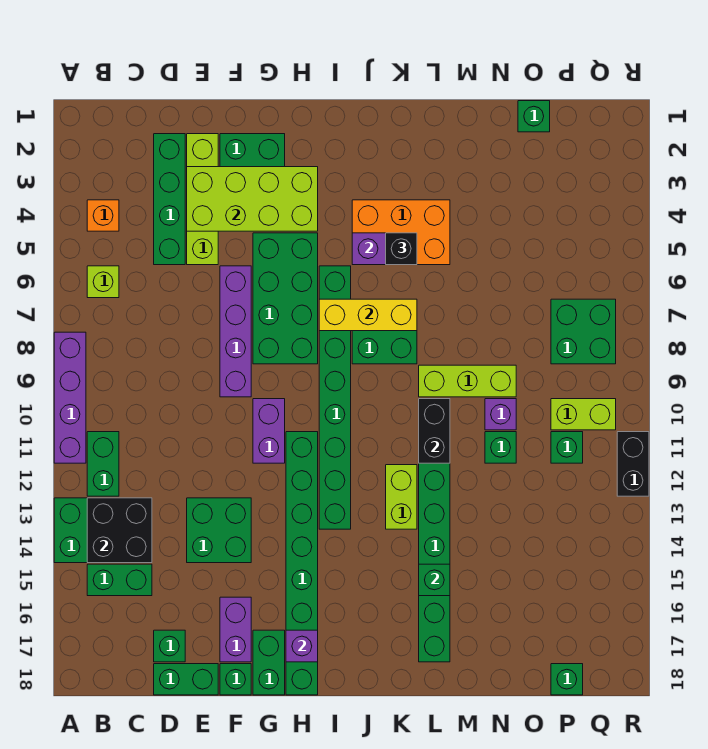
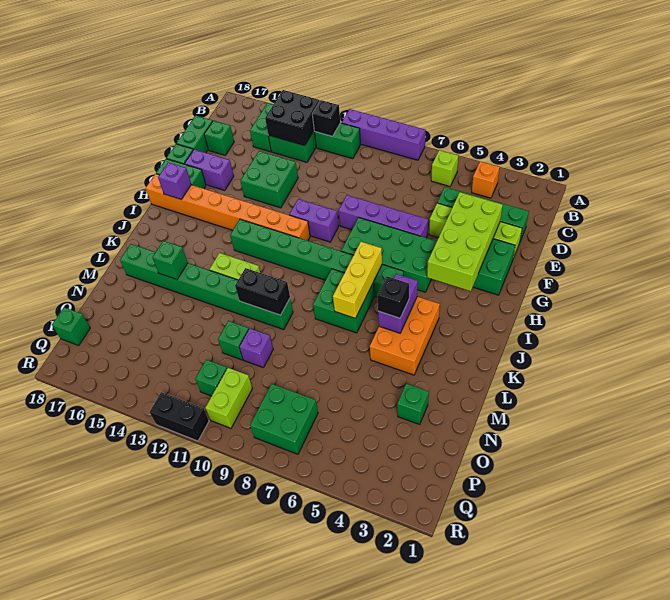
none -> black 1x1 brick [312,100,340,136]
green 1x8 brick [286,432,318,695] -> orange 1x8 brick [146,174,310,241]
lime 1x3 brick [419,365,516,397] -> none
green 1x1 brick [518,101,550,132] -> green 1x1 brick moved to [397,384,429,424]

